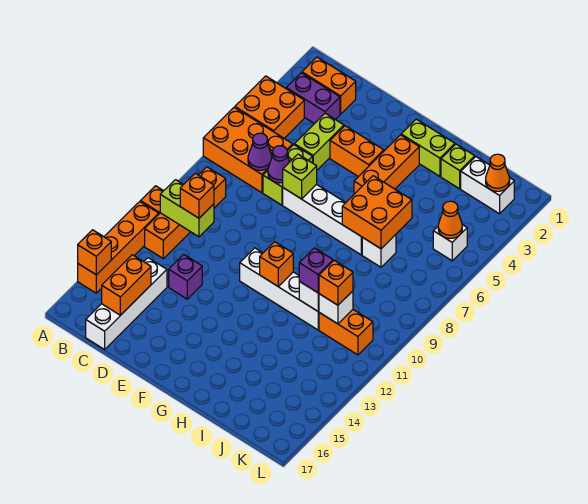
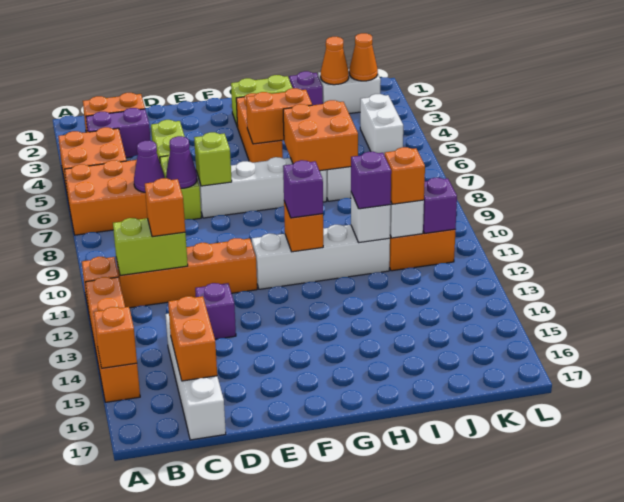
orange 1x4 brick [145,167,226,259] -> orange 1x4 brick turned to [116,238,257,308]
orange 1x2 brick [330,126,384,177] -> orange 1x2 brick moved to [246,88,312,144]
none -> purple 1x1 brick [283,160,323,218]
lime 1x1 brick [441,144,475,189] -> purple 1x1 brick [289,71,323,105]
white 1x1 brick [433,225,467,261] -> white 1x2 brick [360,94,403,156]
orange 1x1 cone [438,201,462,238] -> orange 1x1 cone moved to [321,37,349,85]
none -> purple 1x1 brick [423,178,457,233]

